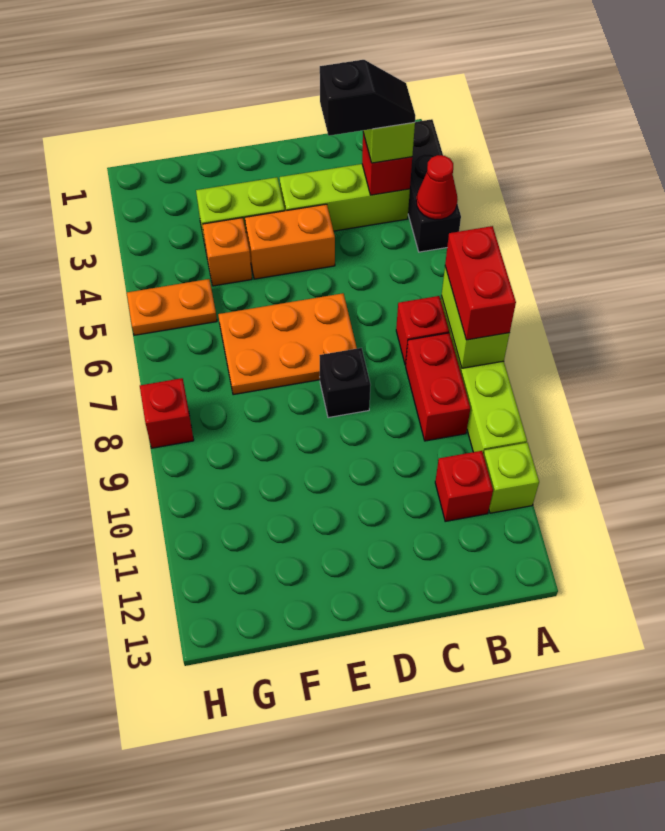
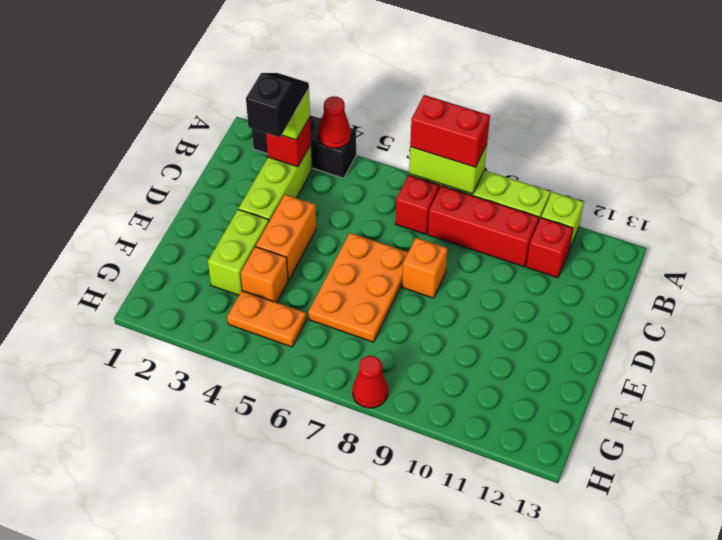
red 1x2 brick [406,333,470,441] -> red 1x3 brick [428,186,539,267]
black 1x1 brick [320,348,371,418] -> orange 1x1 brick [402,238,448,298]
orange 1x2 plate [127,279,217,335] -> orange 1x2 plate turned to [227,291,306,347]
red 1x1 brick [140,378,194,448] -> red 1x1 cone [353,356,388,408]

